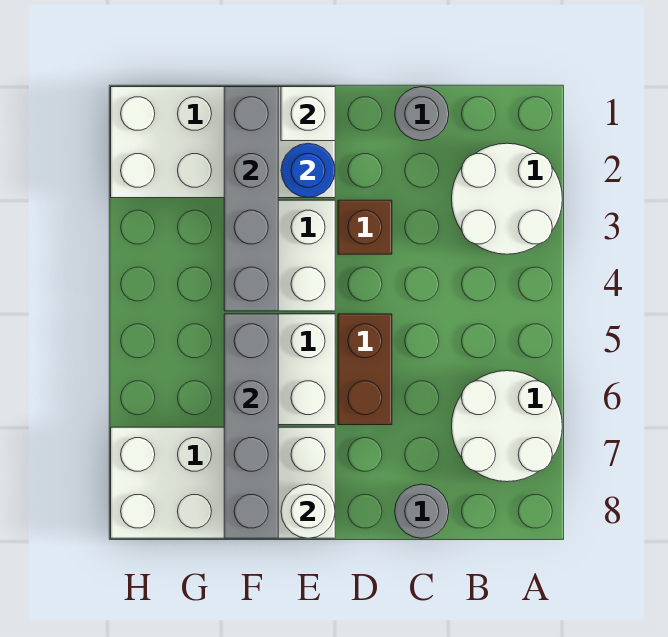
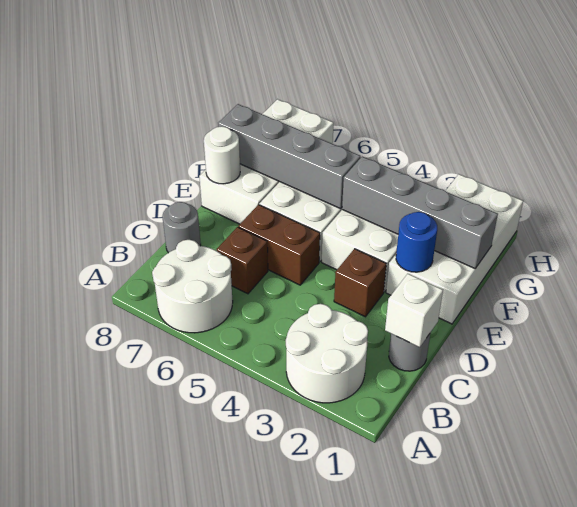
none -> brown 1x1 brick [217,227,268,294]
white 1x1 brick [281,87,335,141] -> white 1x1 brick moved to [385,274,443,347]

